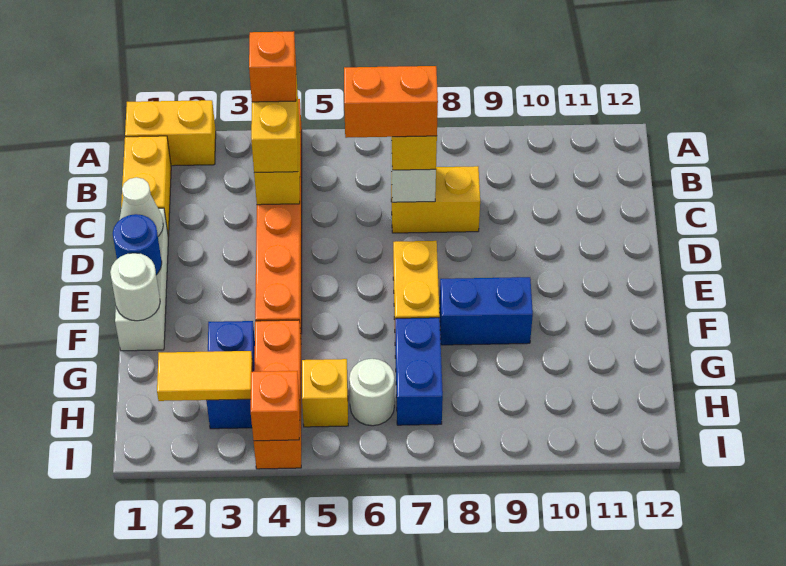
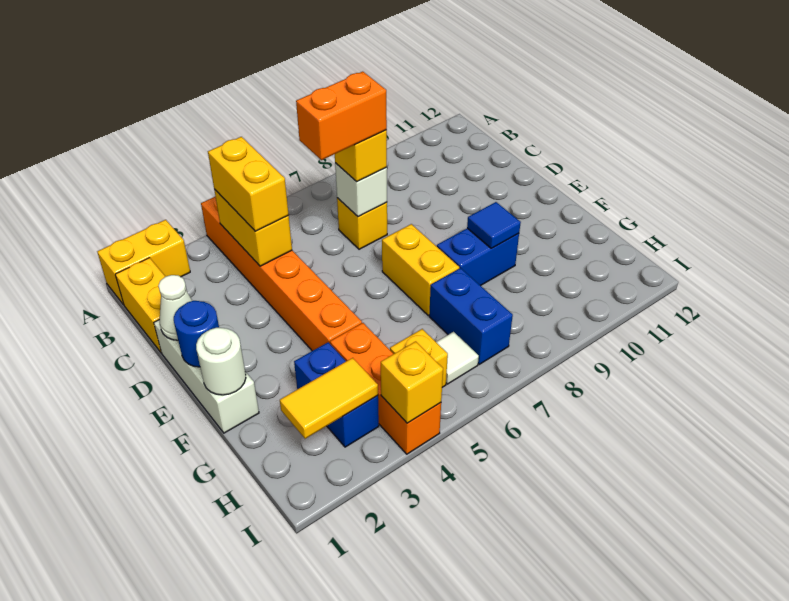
orange 1x1 brick [249,31,296,102] -> none
yellow 1x2 brick [391,166,480,233] -> yellow 1x1 brick [337,198,387,249]
none -> blue 1x1 tile [467,202,521,248]
white 1x1 round brick [349,359,395,426] -> white 1x1 tile [436,332,479,384]
orange 1x1 brick [250,371,300,441] -> yellow 1x1 brick [381,341,443,423]

